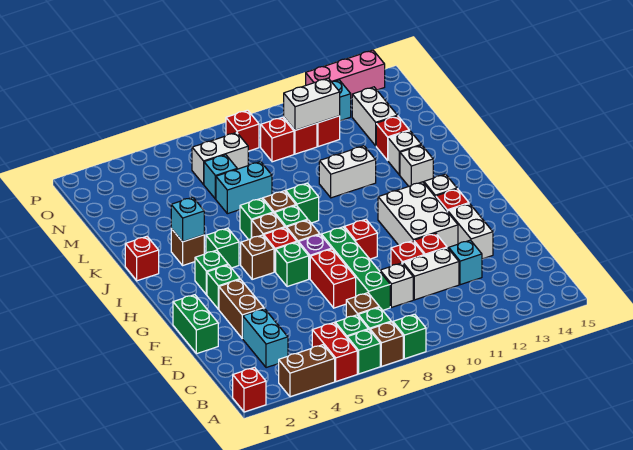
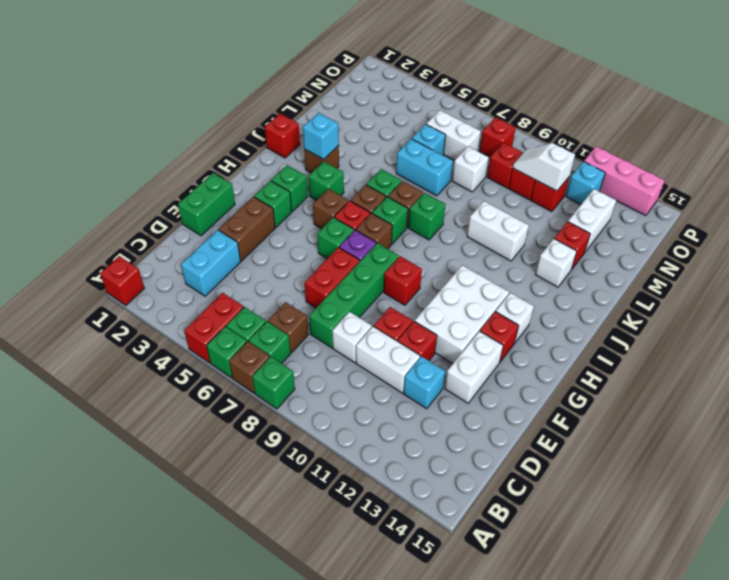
brown 1x2 brick [279,345,335,397] -> none
white 1x1 brick [400,145,433,186] -> white 1x1 brick moved to [452,146,489,192]
white 1x2 brick [284,78,340,130] -> white 1x2 slope [513,143,575,191]

